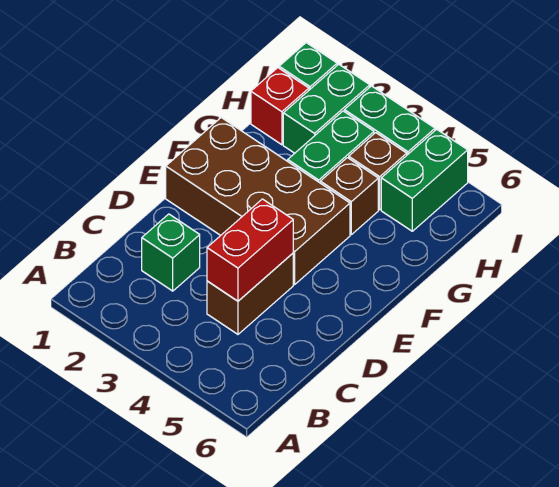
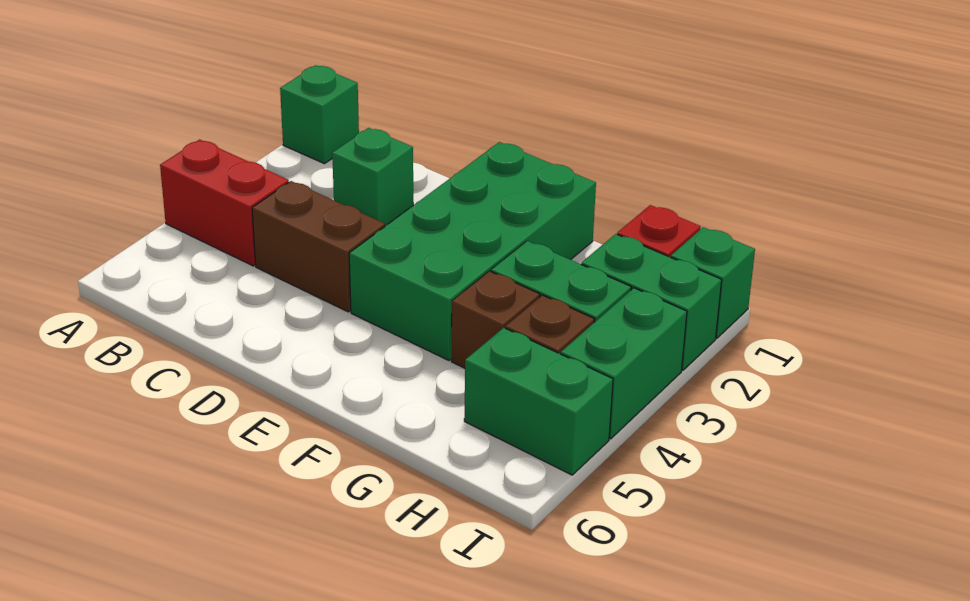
none -> green 1x1 brick [280,65,359,164]
red 1x2 brick [207,199,293,301] -> red 1x2 brick moved to [160,140,289,266]
brown 2x4 brick [166,118,350,284] -> green 2x4 brick [349,142,596,360]

